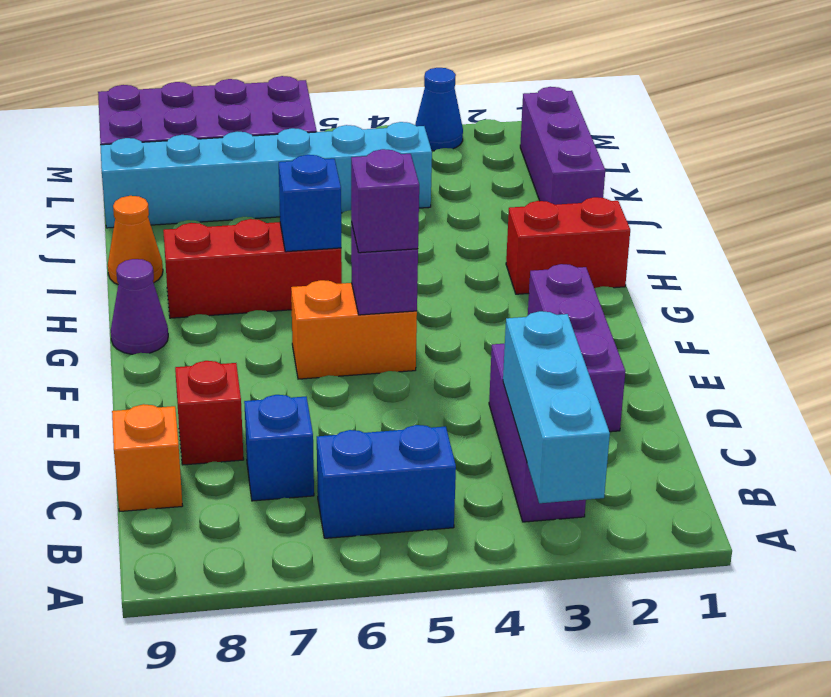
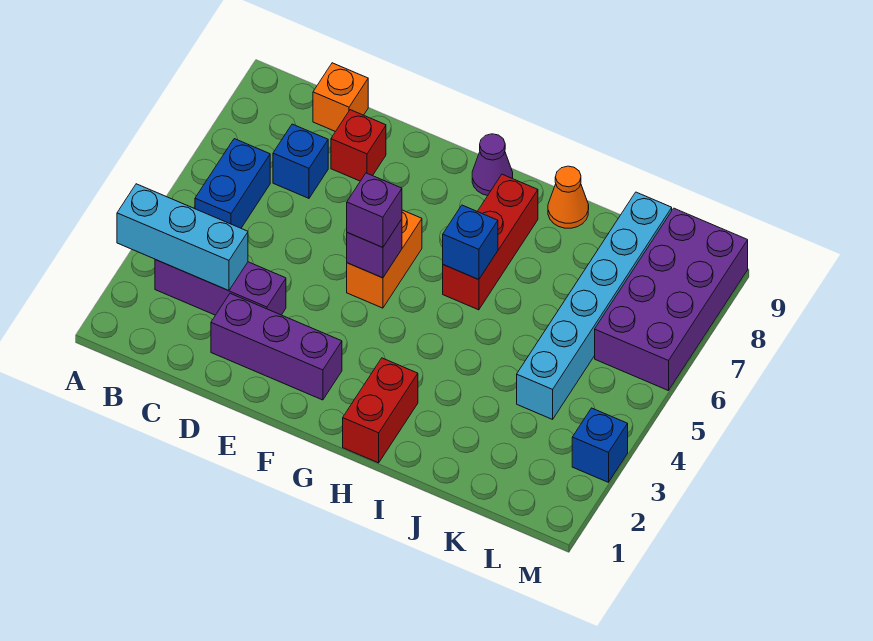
purple 1x3 brick [520,87,605,205] -> none
blue 1x1 cone [415,68,463,151] -> blue 1x1 brick [572,408,628,482]

